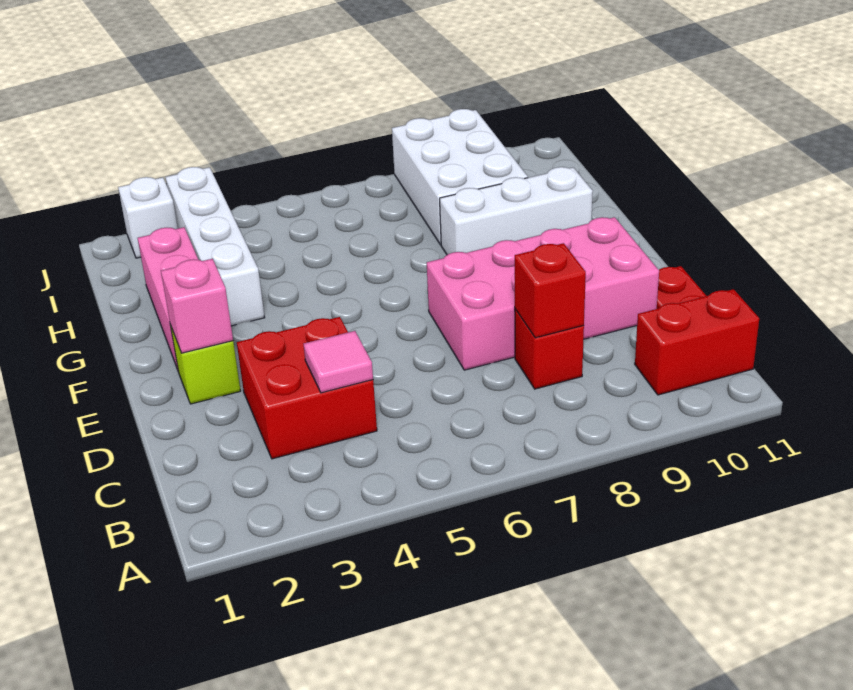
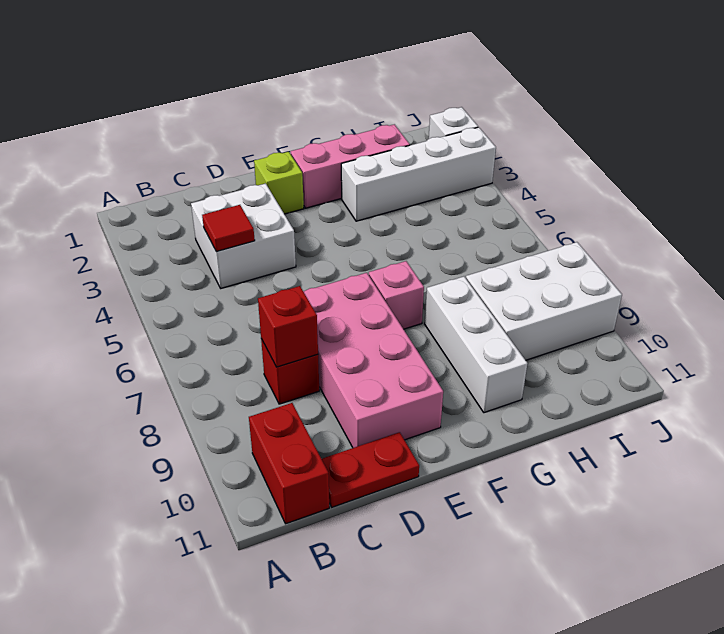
red 2x2 brick [237,317,377,459] -> white 2x2 brick [191,183,296,288]
pink 1x1 tile [304,331,373,393] -> red 1x1 tile [202,205,255,251]
pink 1x1 brick [161,259,233,353] -> pink 1x1 brick moved to [369,261,424,329]

